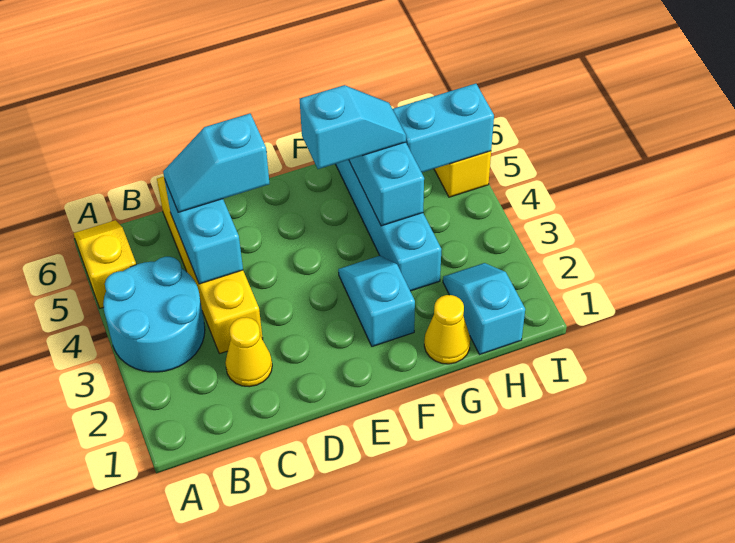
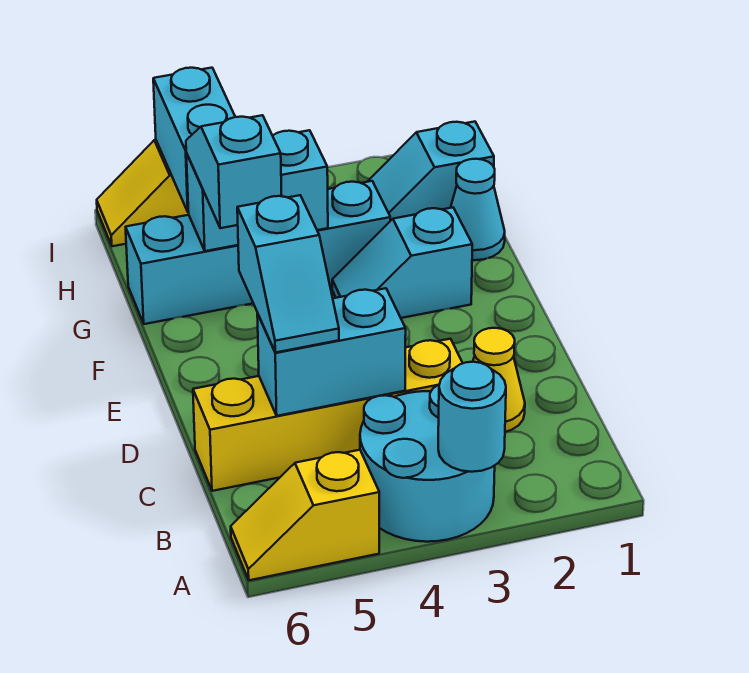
none -> cyan 1x1 round brick [438,362,506,472]
yellow 1x1 cone [424,295,470,364] -> cyan 1x1 cone [451,159,505,260]

